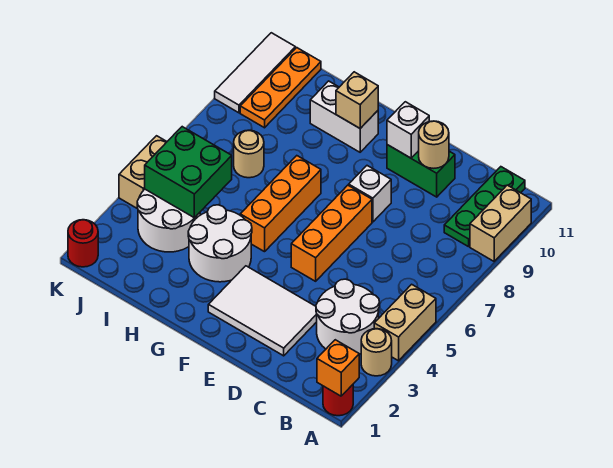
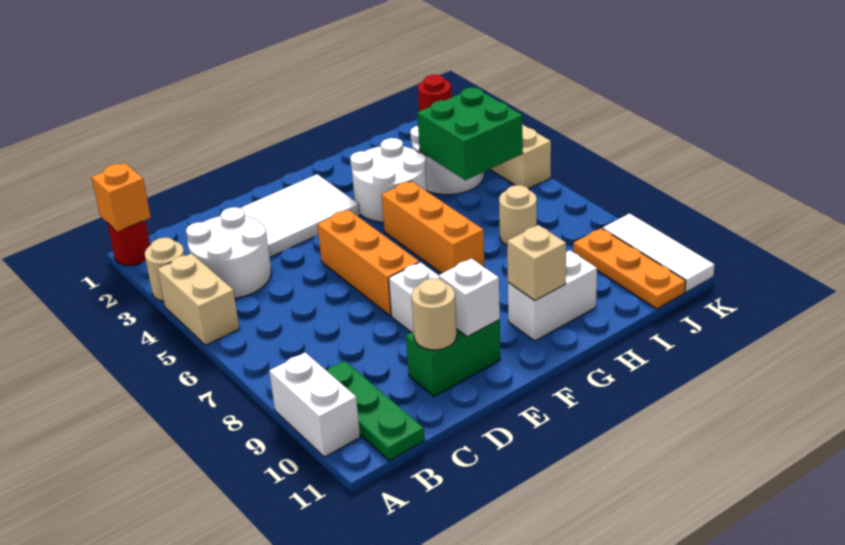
tan 1x2 brick [470,185,531,261] -> white 1x2 brick [269,352,360,457]

